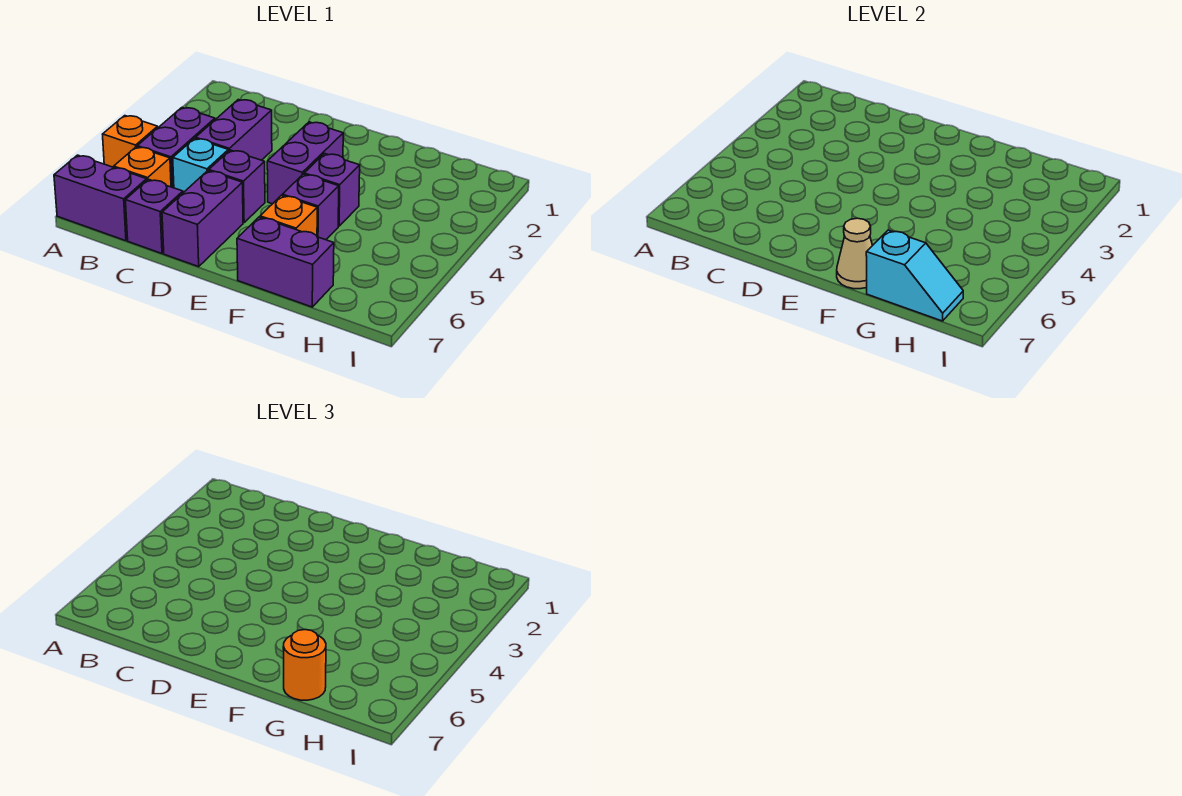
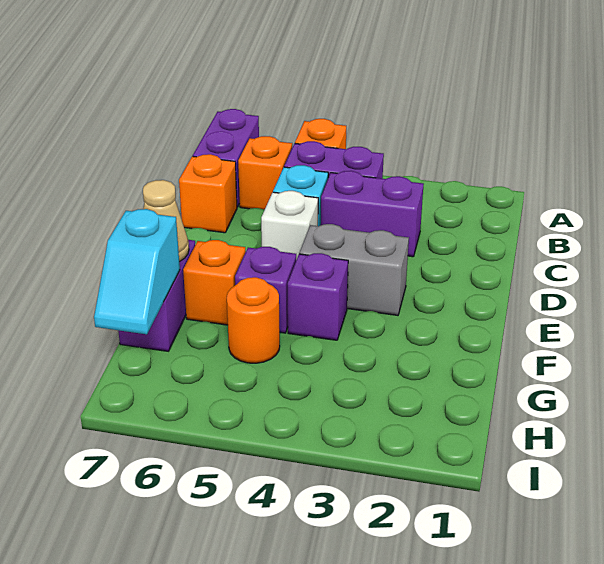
purple 1x1 brick [126,179,183,254] -> orange 1x1 brick [179,154,237,233]
purple 1x1 brick [209,150,265,223] -> white 1x1 brick [261,191,318,260]
purple 1x2 brick [162,171,243,267] -> none
purple 1x2 brick [267,122,343,204] -> grey 1x2 brick [299,224,409,315]
orange 1x1 round brick [283,630,326,700] -> orange 1x1 round brick moved to [227,277,280,363]

